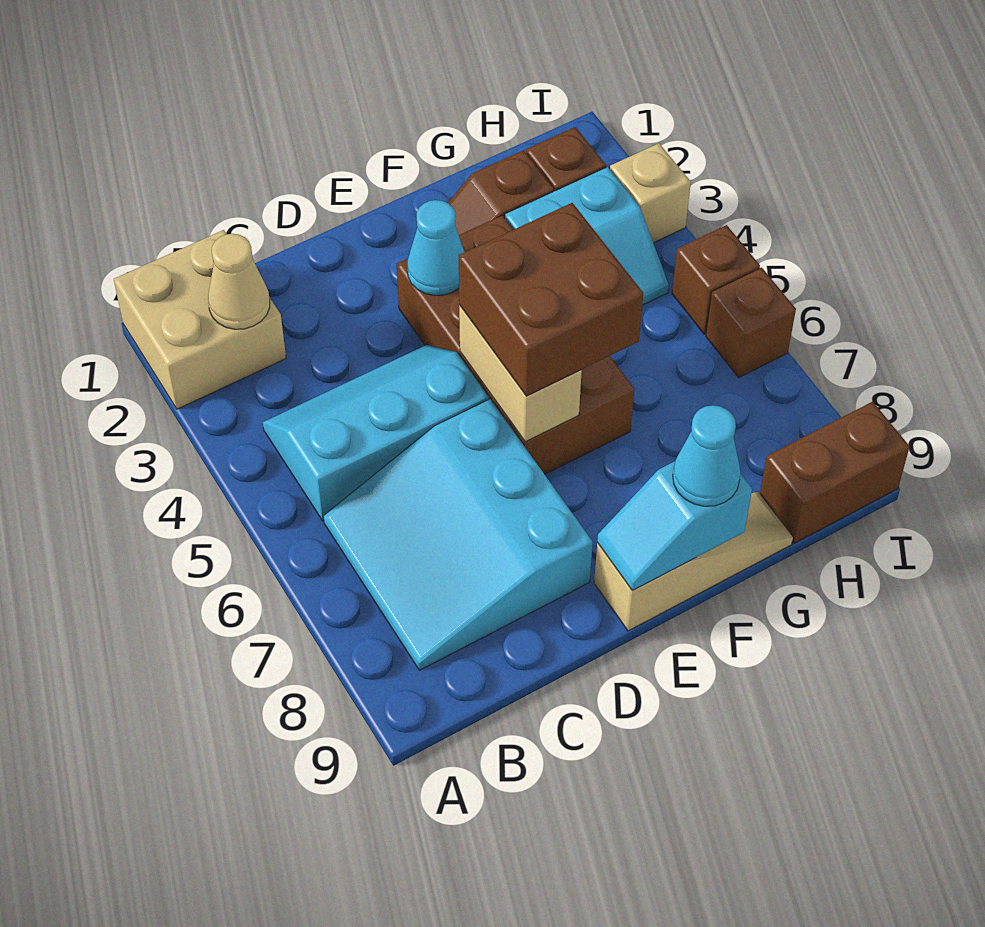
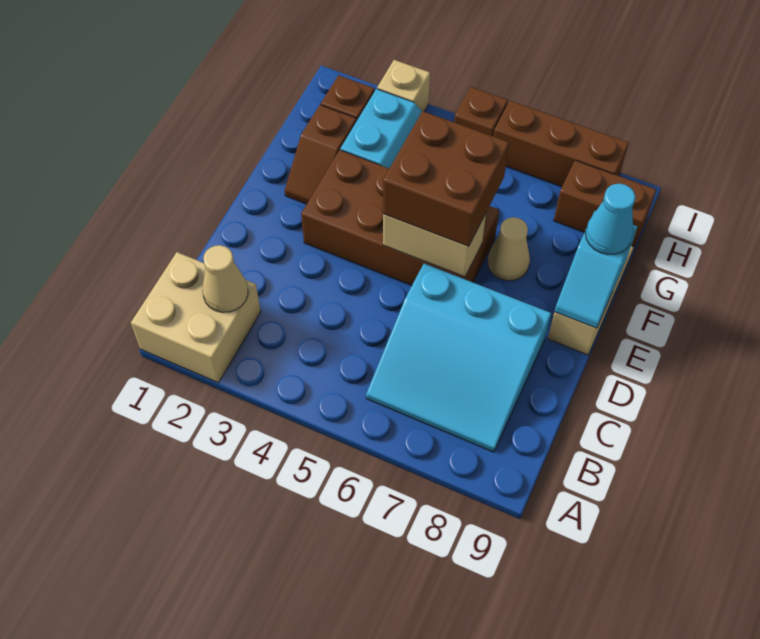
cyan 2x3 slope [263,345,489,521] -> none
cyan 1x1 cone [407,200,464,295] -> none
none -> tan 1x1 cone [487,217,530,281]
brown 1x2 brick [760,402,910,543] -> brown 1x2 brick turned to [554,160,656,247]
brown 1x1 brick [706,267,796,377] -> brown 1x3 brick [494,101,629,187]

